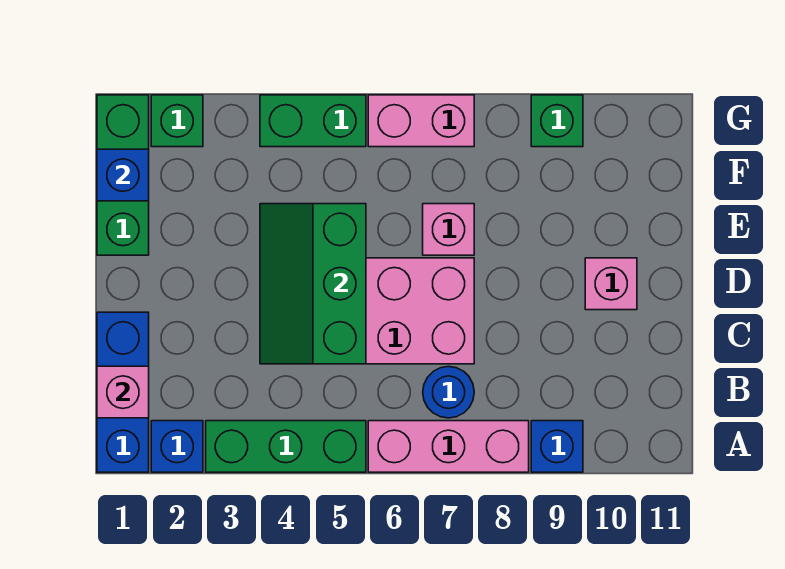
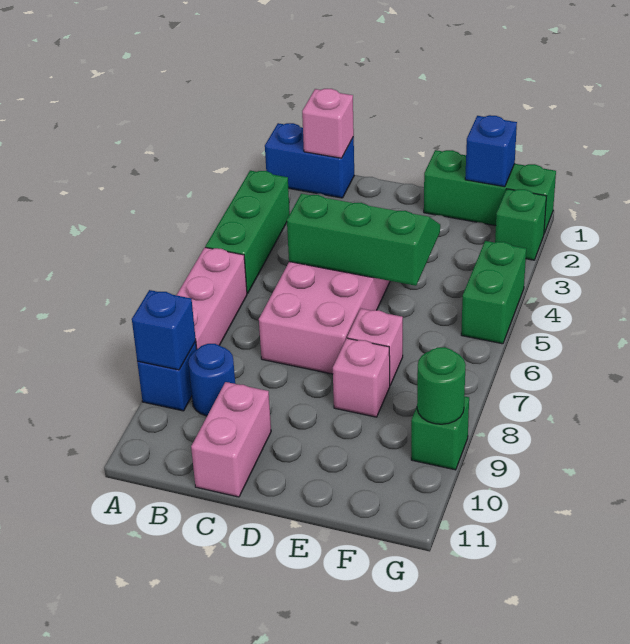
blue 1x3 brick [97,312,149,472] -> blue 1x2 brick [265,123,354,198]
blue 1x1 brick [151,421,203,472] -> blue 1x1 brick moved to [132,290,196,370]
blue 1x1 round brick [423,366,474,418] -> blue 1x1 round brick moved to [188,344,235,416]
pink 1x1 brick [585,258,637,310] -> pink 1x1 brick moved to [333,338,390,417]
pink 1x2 brick [368,95,474,147] -> pink 1x2 brick moved to [191,382,271,497]
none -> green 1x1 round brick [417,347,466,424]

